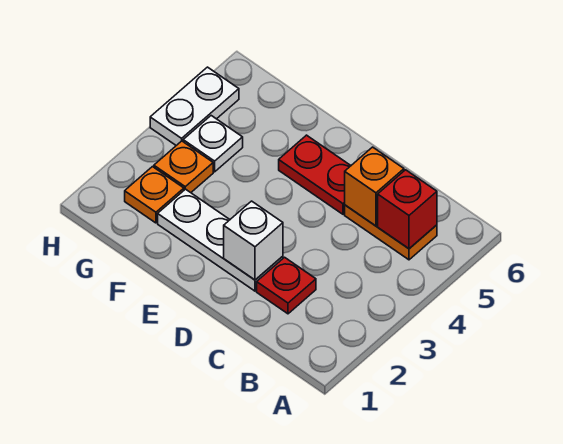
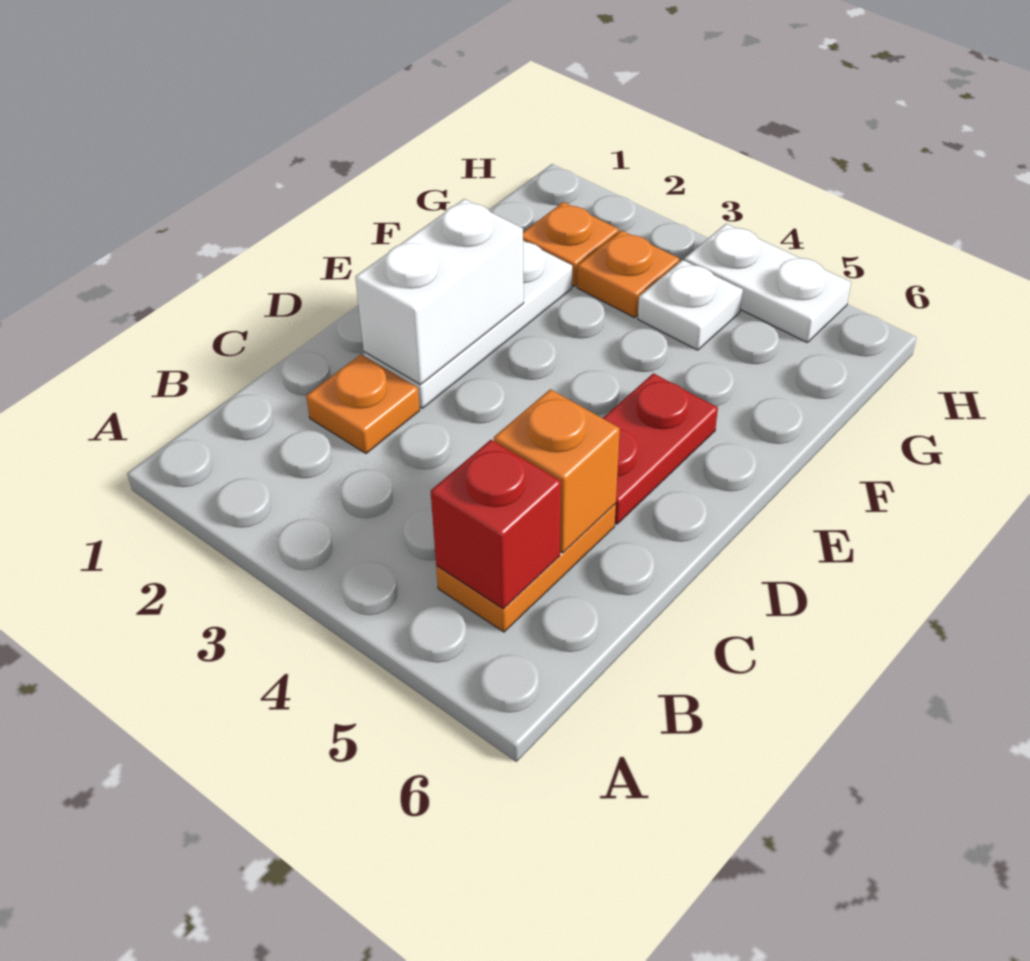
red 1x1 plate [257,257,316,314] -> orange 1x1 plate [306,354,420,454]
white 1x1 brick [224,201,283,280] -> white 1x2 brick [355,199,524,385]

